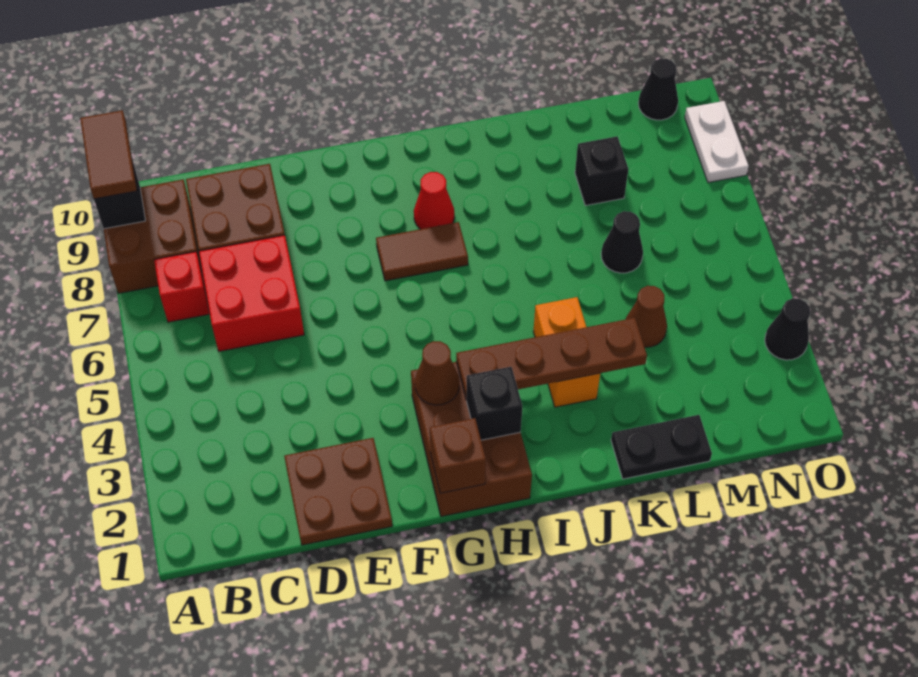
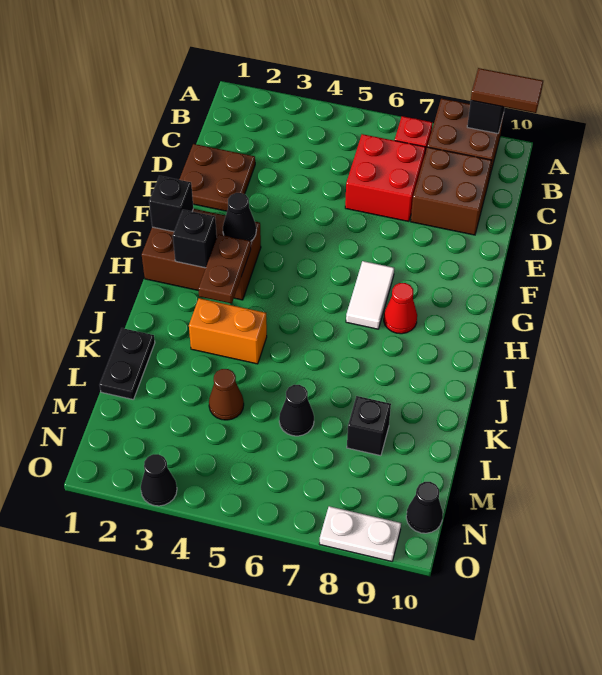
brown 1x1 brick [430,418,486,493] -> black 1x1 brick [149,176,193,232]
brown 1x1 cone [415,341,459,405] -> black 1x1 cone [223,193,256,241]
brown 1x2 tile [376,222,468,281] -> white 1x2 tile [346,261,394,329]
brown 1x4 plate [456,318,647,400] -> brown 1x2 plate [198,234,251,304]

